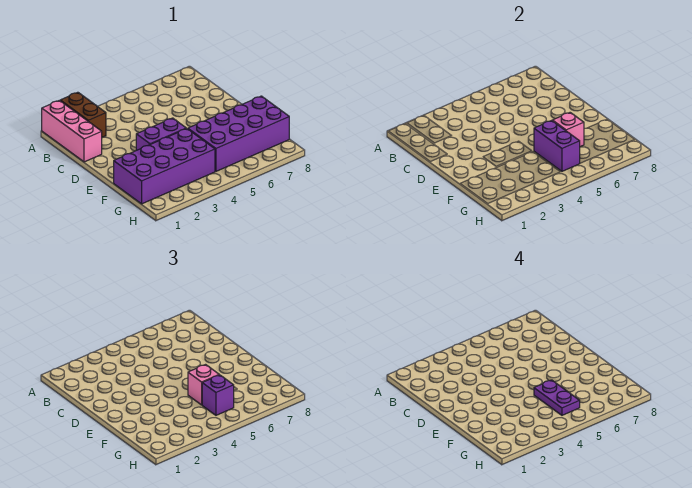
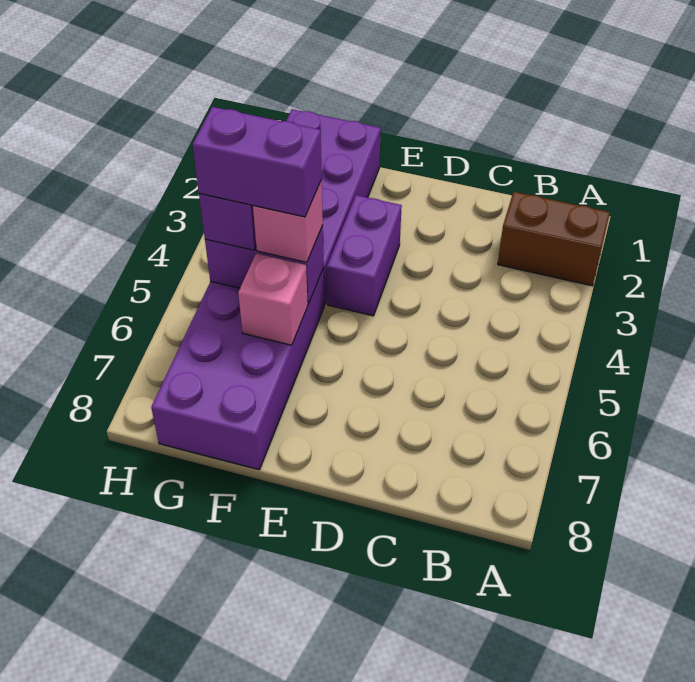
pink 1x3 brick [42,100,102,162] -> none
purple 1x2 plate [534,380,580,415] -> purple 1x2 brick [193,107,322,217]

